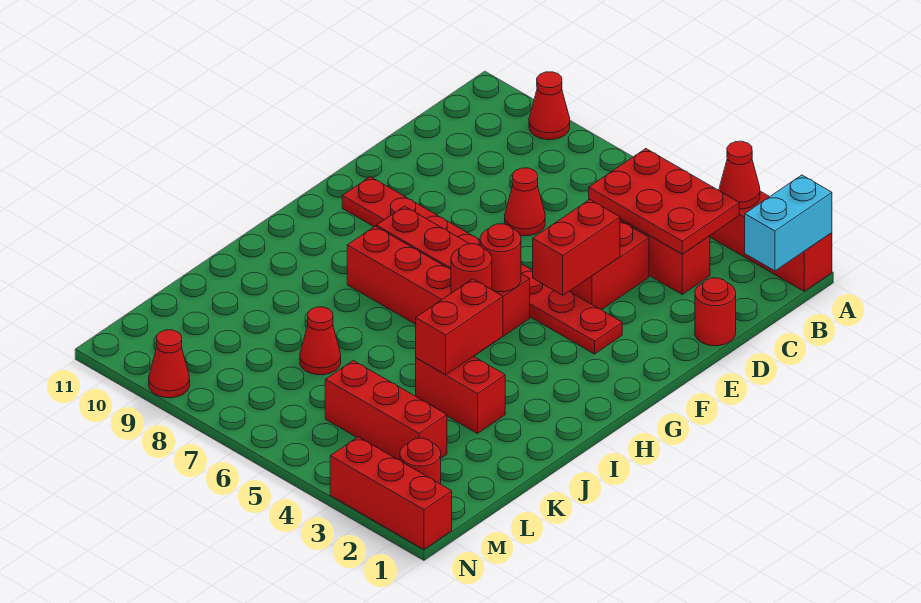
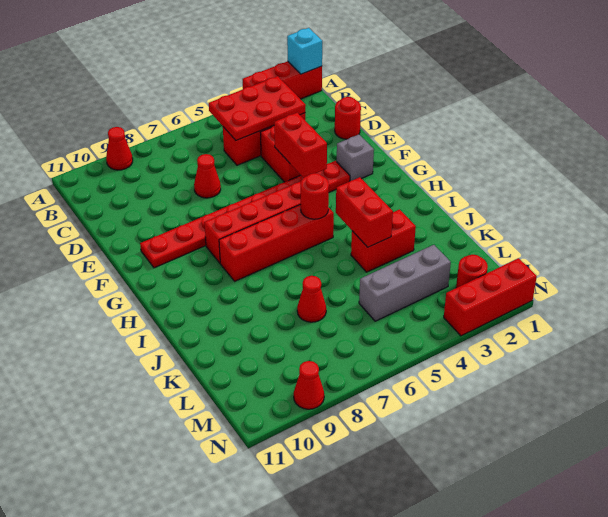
cyan 1x2 brick [745,175,832,271] -> cyan 1x1 brick [287,28,322,74]
red 1x1 cone [719,141,760,209] -> none
none -> grey 1x1 brick [337,135,374,181]
red 1x1 round brick [480,224,521,292] -> none
red 1x3 brick [325,361,447,460] -> grey 1x3 brick [359,245,451,321]

